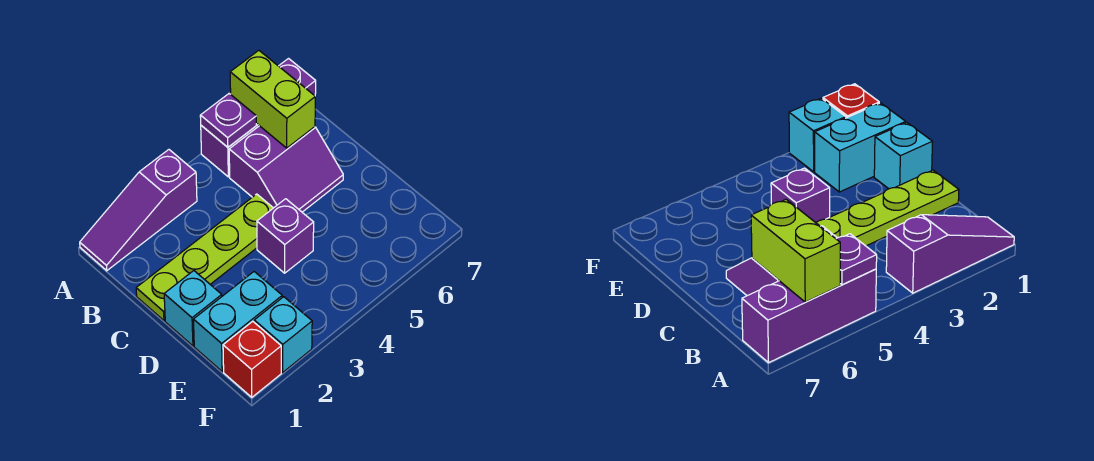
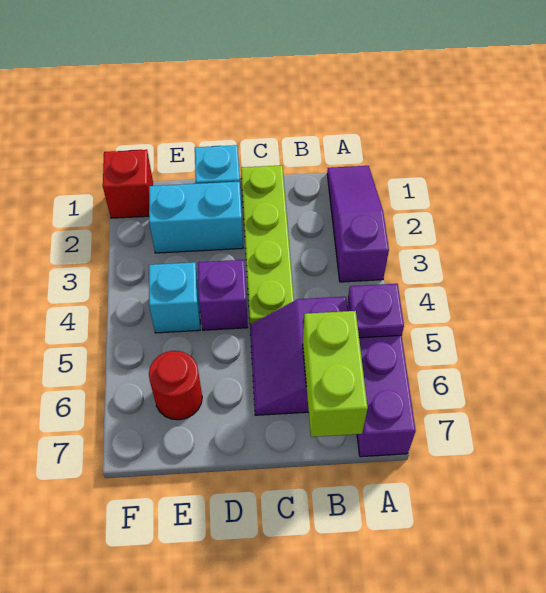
lime 1x2 brick [230,50,315,148] -> lime 1x2 brick turned to [303,311,368,437]
cyan 1x2 brick [193,272,282,371] -> cyan 1x2 brick turned to [149,182,243,253]
none -> red 1x1 round brick [149,351,202,420]
cyan 1x1 brick [254,297,312,372] -> cyan 1x1 brick moved to [149,262,200,333]

